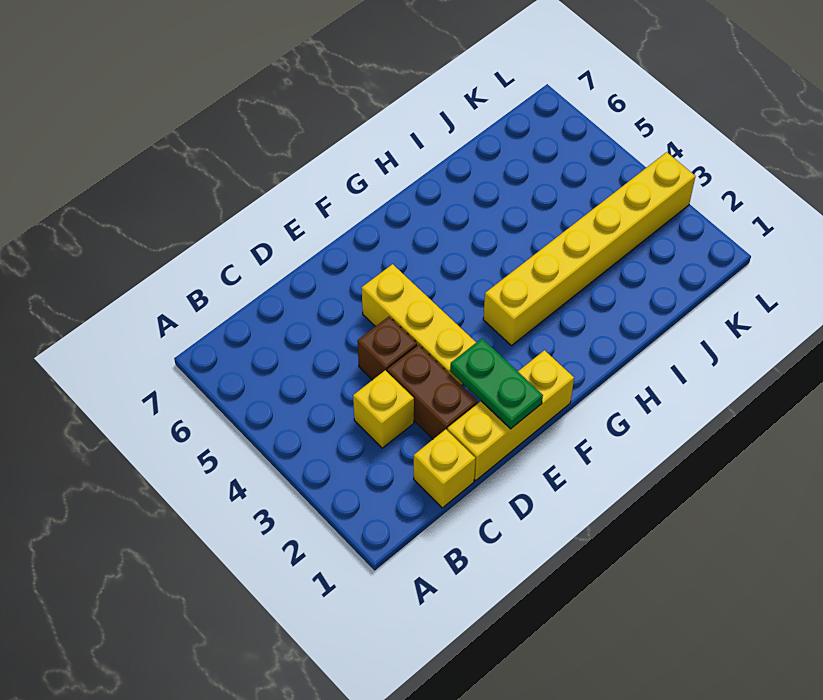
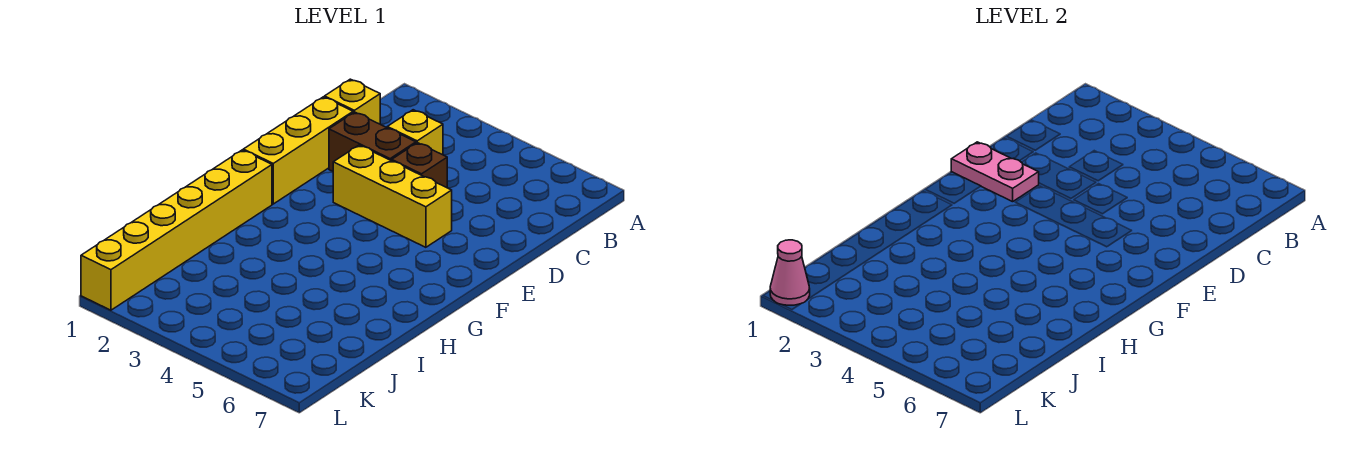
green 1x2 plate [450,338,543,429] -> pink 1x2 plate [951,142,1039,202]
yellow 1x6 brick [483,152,695,346] -> yellow 1x6 brick moved to [81,150,272,310]
none -> pink 1x1 cone [770,240,810,305]

